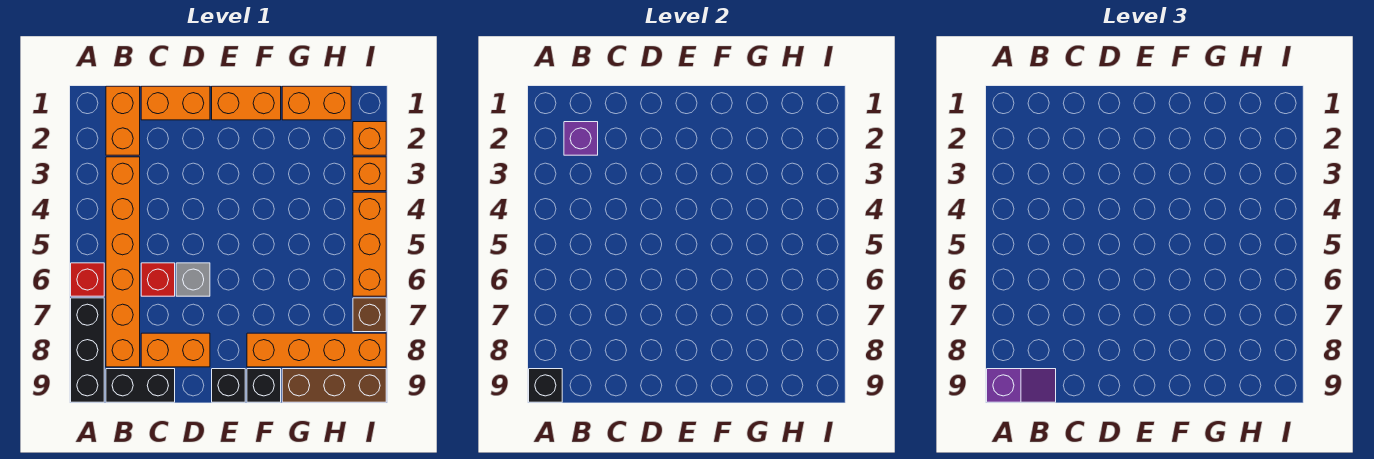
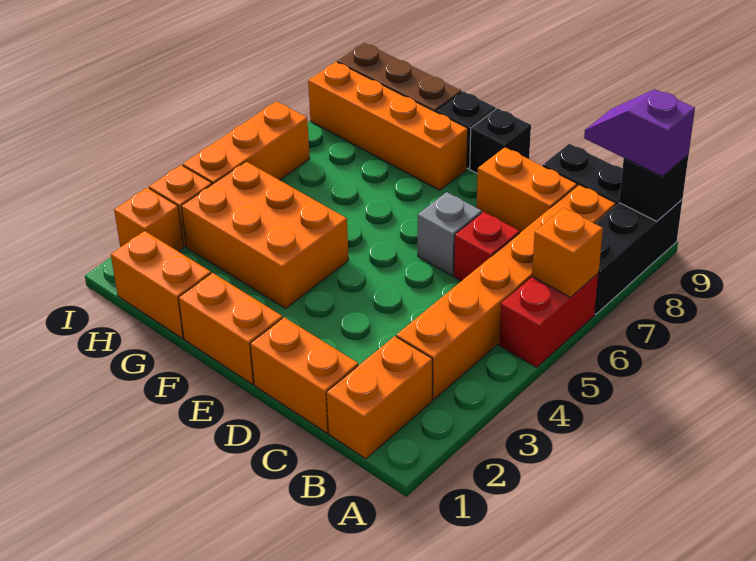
red 1x1 brick [71,263,104,296] -> red 1x2 brick [499,273,599,367]
none -> orange 1x1 brick [532,208,603,297]
purple 1x1 brick [564,122,598,155] -> none
none -> orange 2x3 brick [181,161,349,308]
brown 1x1 brick [353,298,386,332] -> none

